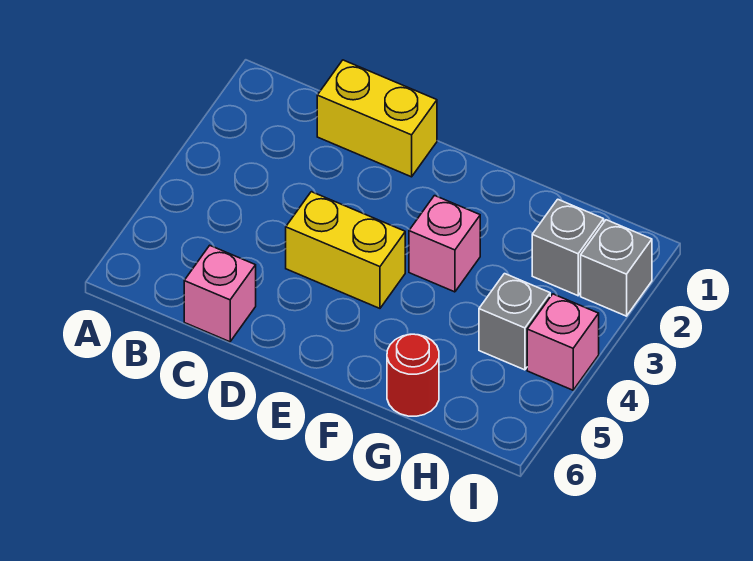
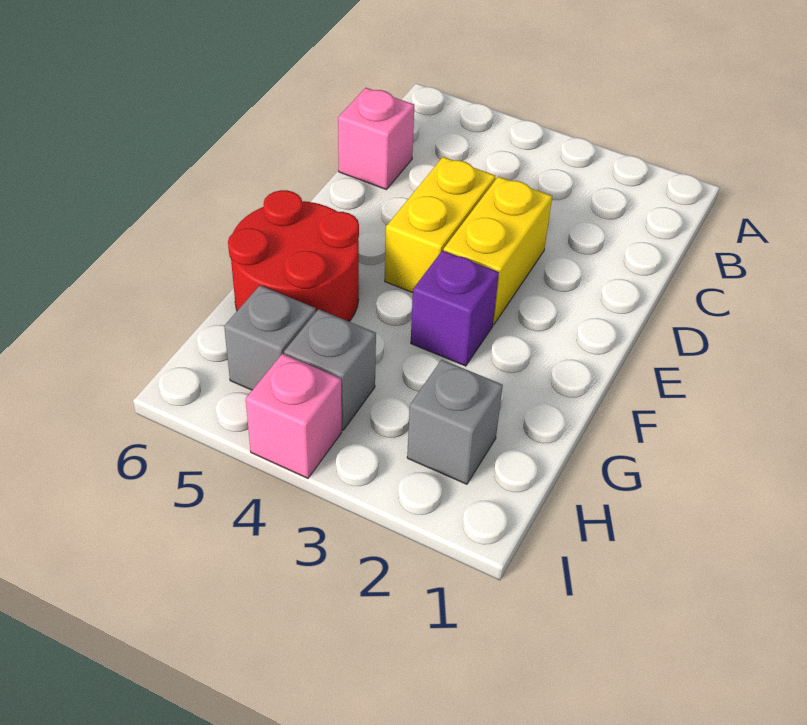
yellow 1x2 brick [317,60,437,177] -> yellow 1x2 brick moved to [444,177,552,325]
pink 1x1 brick [409,196,480,292] -> purple 1x1 brick [411,250,499,366]
red 1x1 round brick [387,334,439,416] -> red 2x2 round brick [228,190,359,321]
grey 1x1 brick [581,220,652,316] -> grey 1x1 brick moved to [224,285,316,390]

